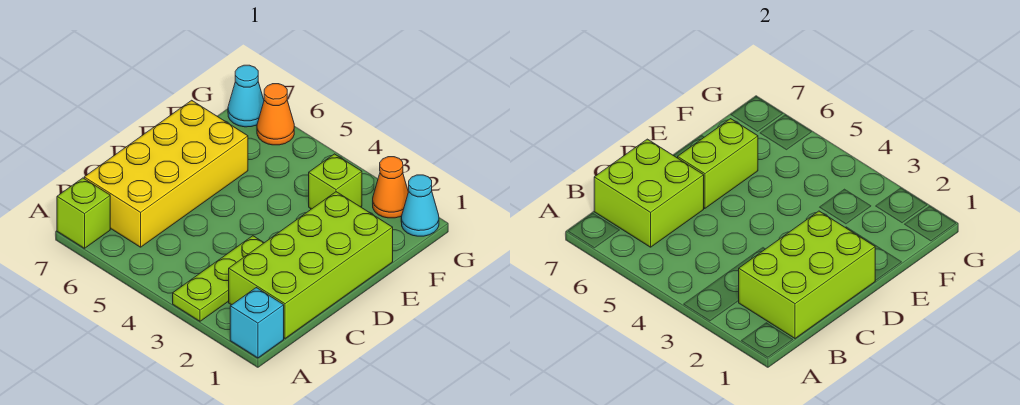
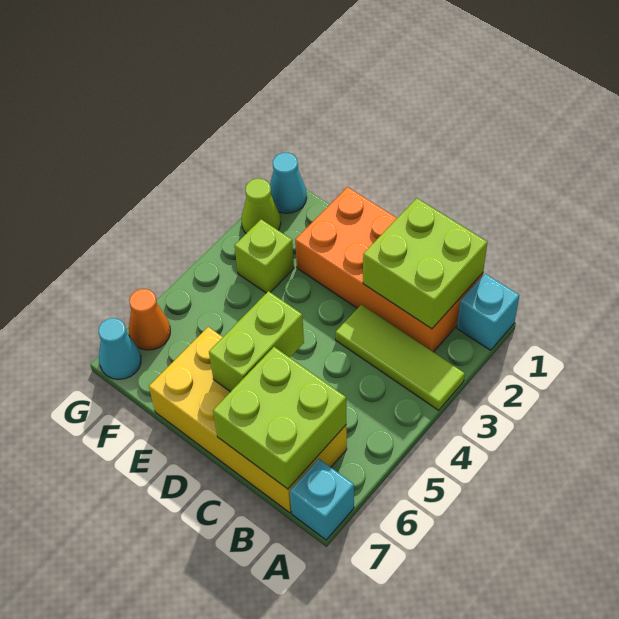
lime 1x3 plate [173,236,264,321] -> lime 1x3 tile [336,305,465,410]
lime 1x1 brick [57,178,110,248] -> cyan 1x1 brick [290,459,354,540]
lime 2x4 brick [229,192,393,338] -> orange 2x4 brick [295,187,483,352]
lime 2x3 brick [738,211,876,338] -> lime 2x2 brick [363,198,487,329]
lime 1x2 brick [678,119,758,208] -> lime 1x2 brick turned to [209,291,304,392]
orange 1x1 cone [373,157,408,218] -> lime 1x1 cone [241,179,281,233]

